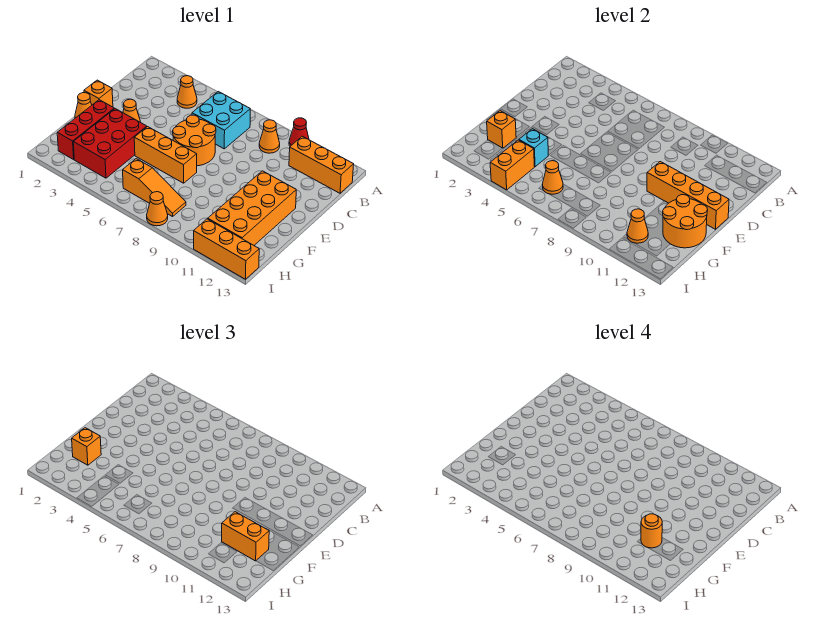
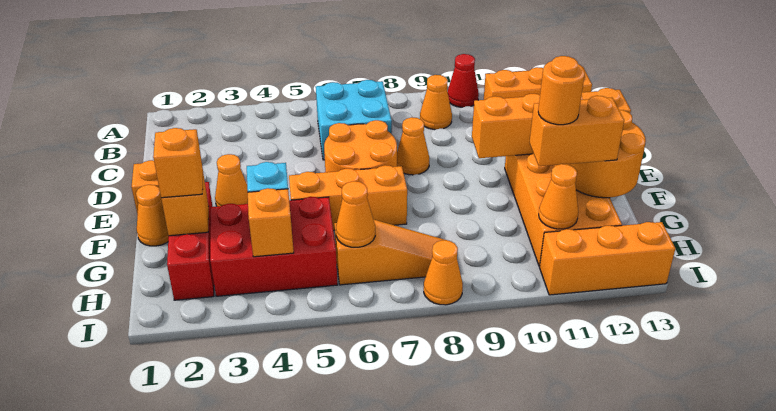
orange 1x1 cone [177,76,197,108] -> orange 1x1 cone moved to [397,117,429,175]
red 2x3 brick [73,109,147,178] -> red 2x3 brick turned to [210,197,338,296]
orange 1x2 brick [490,140,535,190] -> orange 1x1 brick [248,188,294,257]

